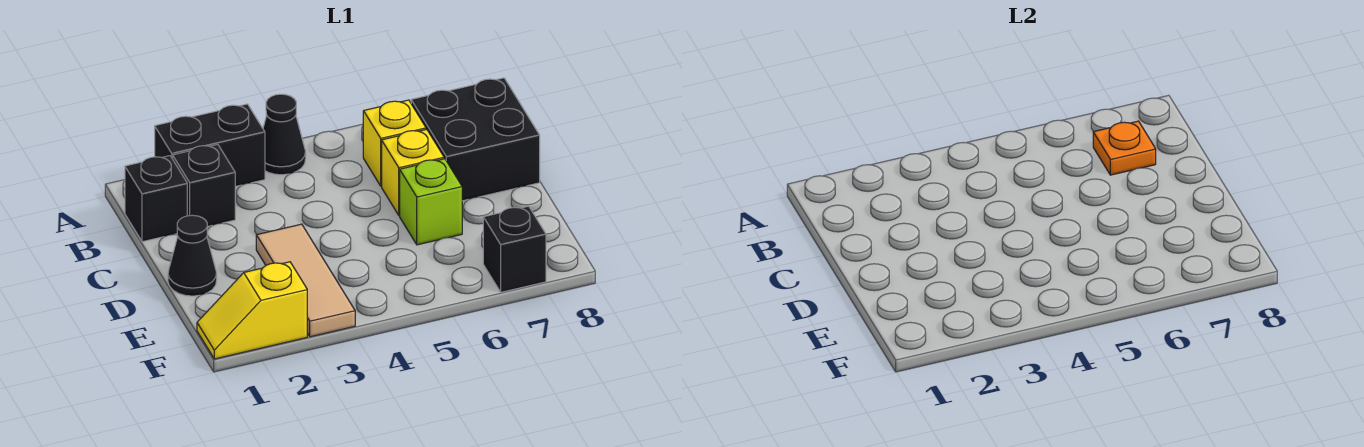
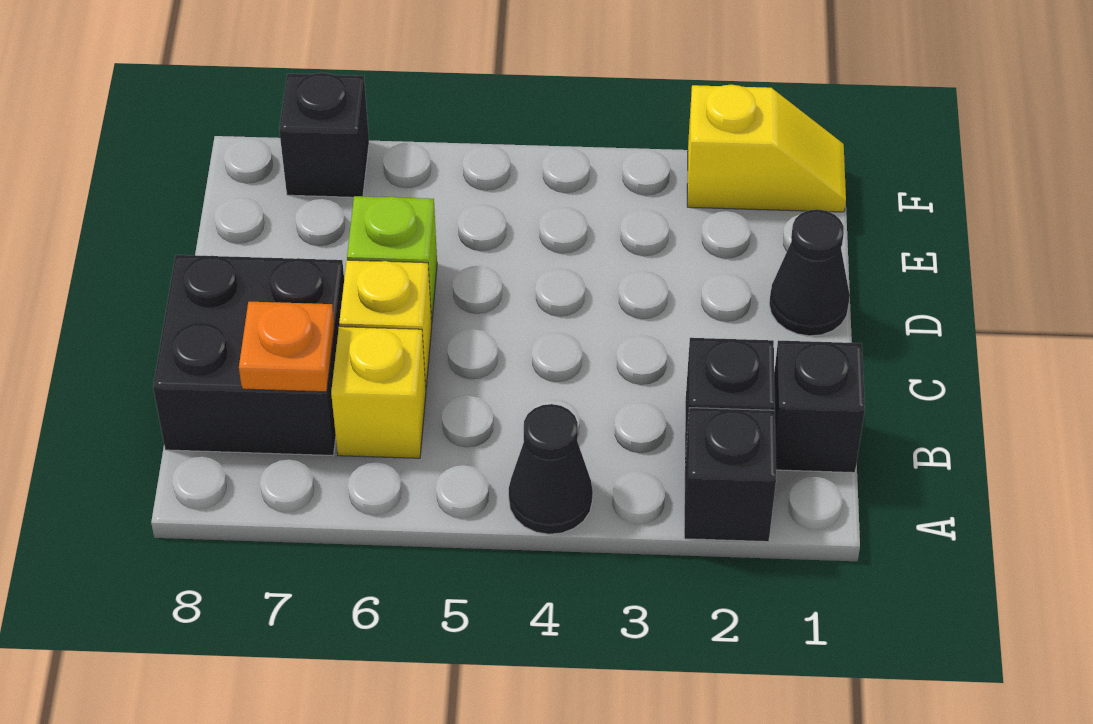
black 1x2 brick [155,104,265,187] -> black 1x1 brick [684,408,776,542]
tan 1x3 tile [256,224,355,337] -> none

